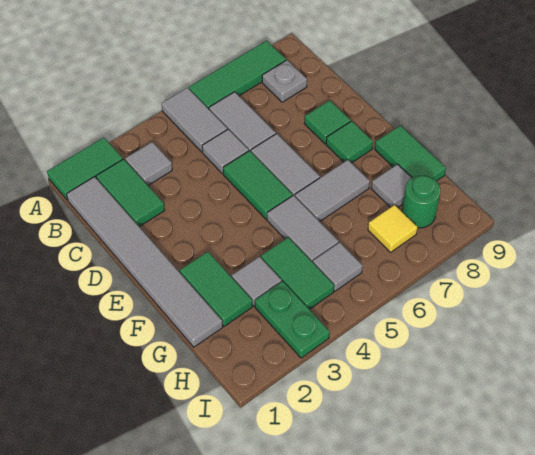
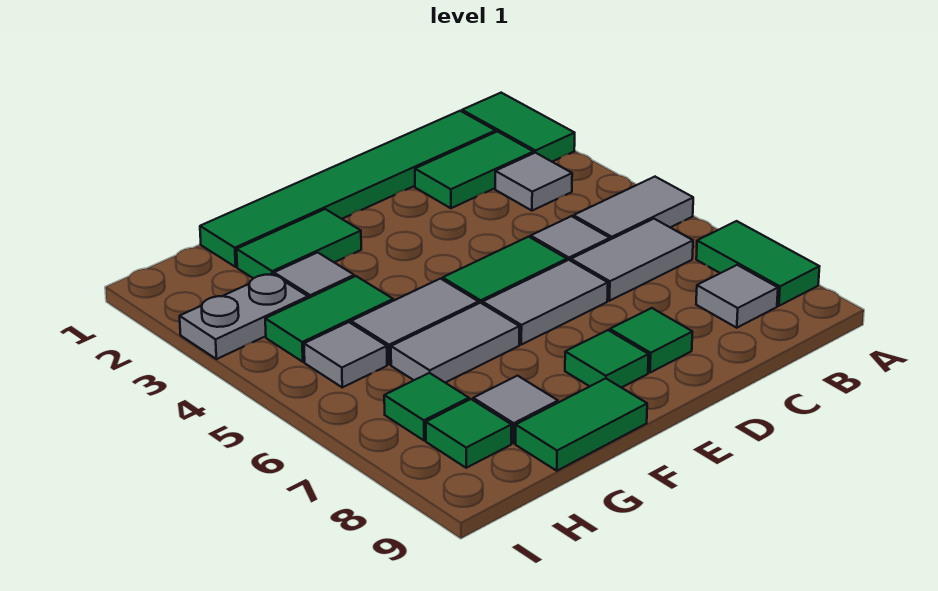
green 1x3 tile [189,41,286,109] -> green 1x2 tile [696,221,820,306]
grey 1x6 tile [67,177,223,347] -> green 1x6 tile [200,111,496,267]
grey 1x1 plate [262,60,307,102] -> grey 1x1 tile [696,265,778,328]
grey 1x2 tile [295,160,370,222] -> grey 1x2 tile turned to [391,303,519,383]
green 1x2 plate [255,281,330,358] -> grey 1x2 plate [180,274,308,359]
yellow 1x1 tile [368,205,418,252] -> green 1x1 tile [384,373,469,440]
green 1x1 round brick [402,175,440,228] -> green 1x1 tile [426,399,511,468]

